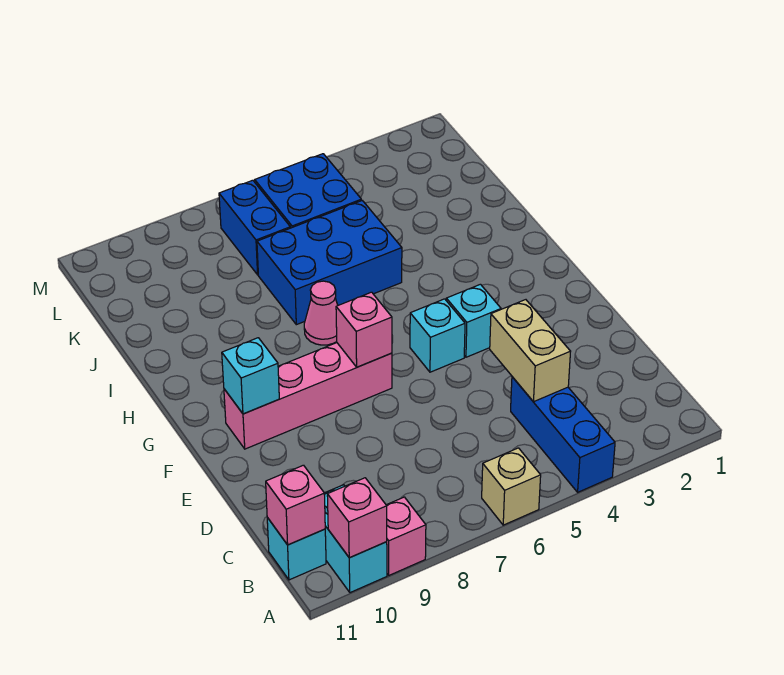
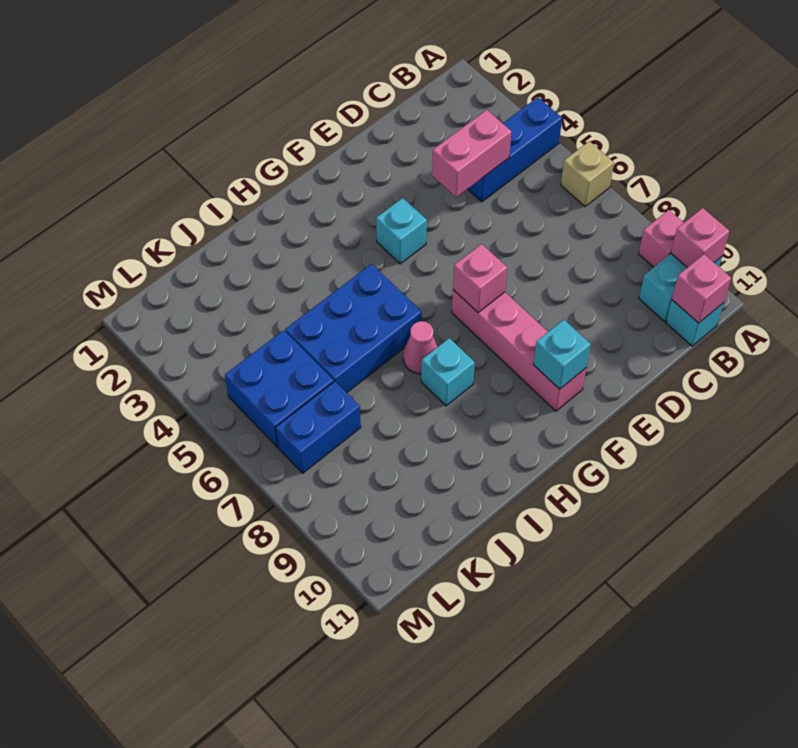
tan 1x2 brick [490,300,571,402] -> pink 1x2 brick [432,110,511,197]
cyan 1x1 brick [410,299,465,372] -> cyan 1x1 brick moved to [421,338,475,406]
blue 2x3 brick [257,201,402,325] -> blue 2x3 brick turned to [285,264,422,393]

